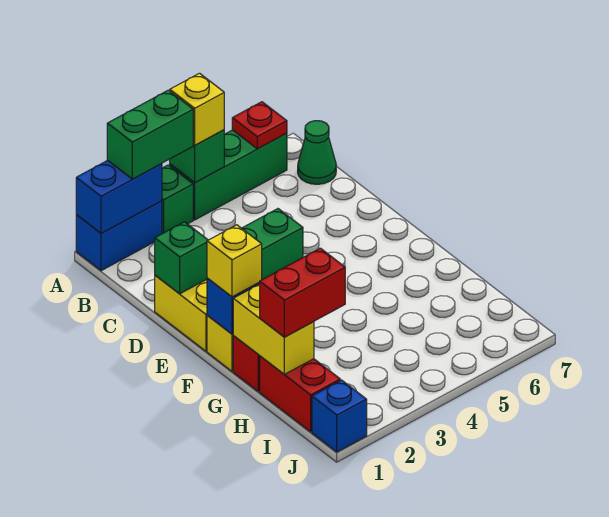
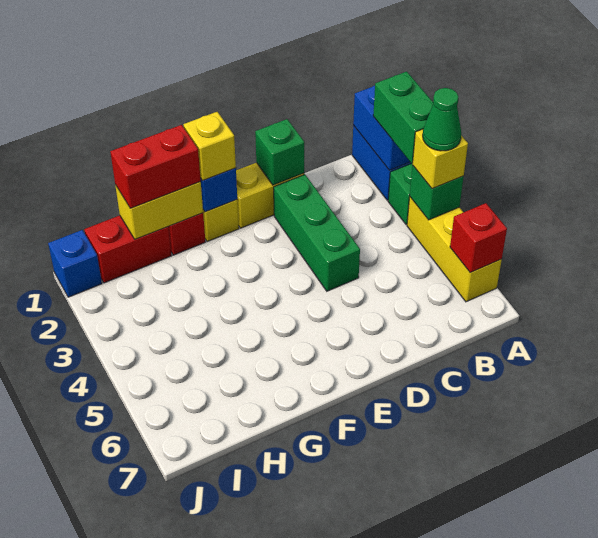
green 1x3 brick [170,130,287,220] -> yellow 1x3 brick [407,197,502,302]
red 1x1 plate [232,102,287,149] -> red 1x1 brick [450,203,507,273]
green 1x1 cone [298,121,336,184] -> green 1x1 cone moved to [423,88,461,151]
red 1x2 brick [260,248,345,337] -> red 1x2 brick turned to [110,125,201,208]

